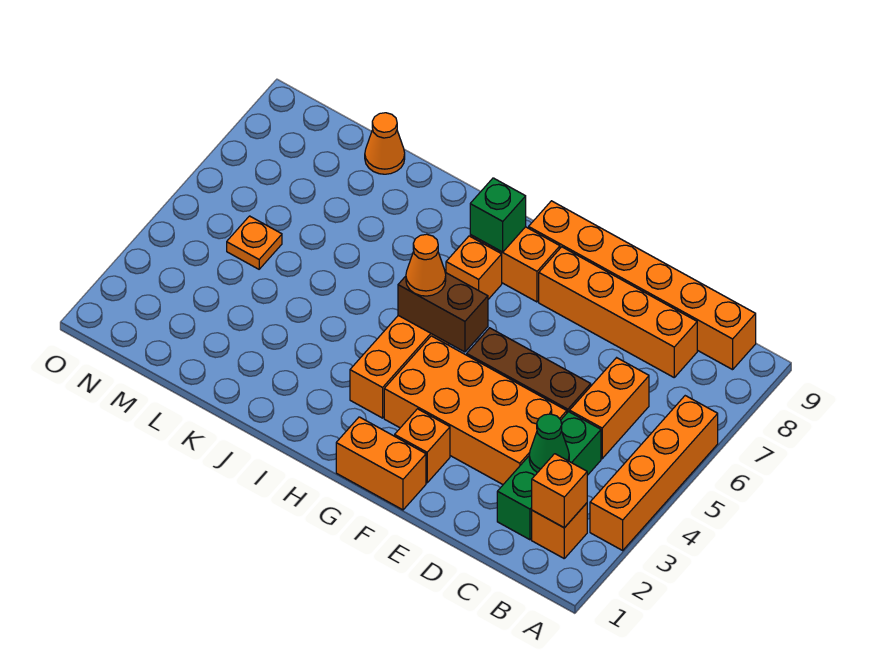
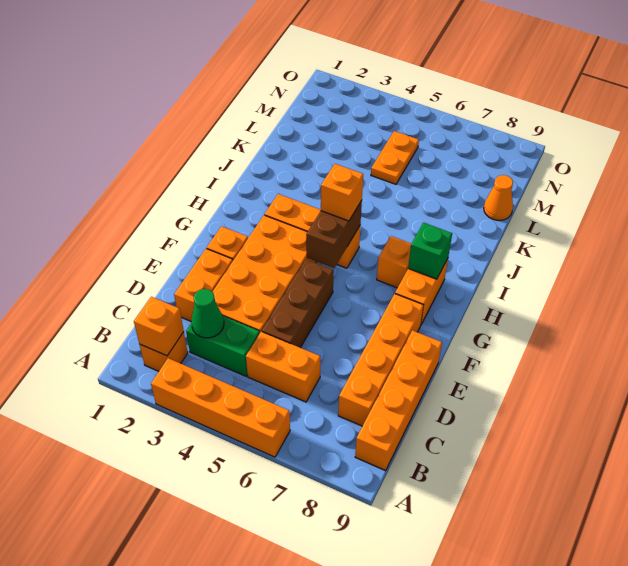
orange 1x6 brick [529,201,756,370] -> orange 1x4 brick [355,330,442,471]
green 1x3 brick [497,412,601,540] -> green 1x2 brick [186,316,260,376]
orange 1x2 brick [336,417,426,510] -> orange 1x2 brick moved to [174,249,233,321]
orange 1x1 cone [406,234,446,296] -> orange 1x1 brick [321,164,363,221]
orange 1x1 plate [227,216,282,269] -> orange 1x2 plate [371,131,419,184]

